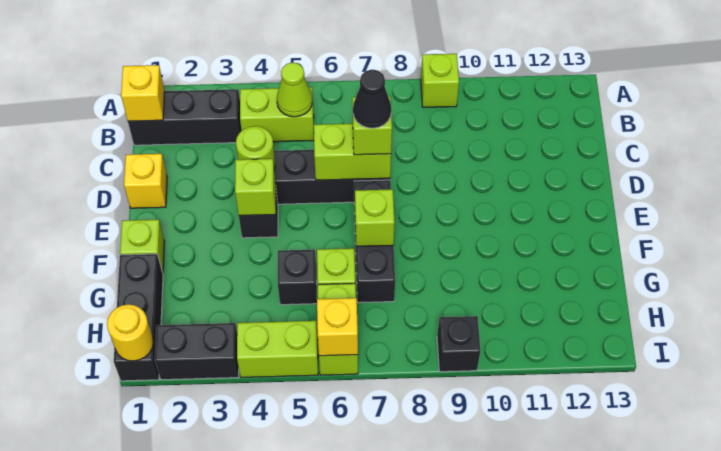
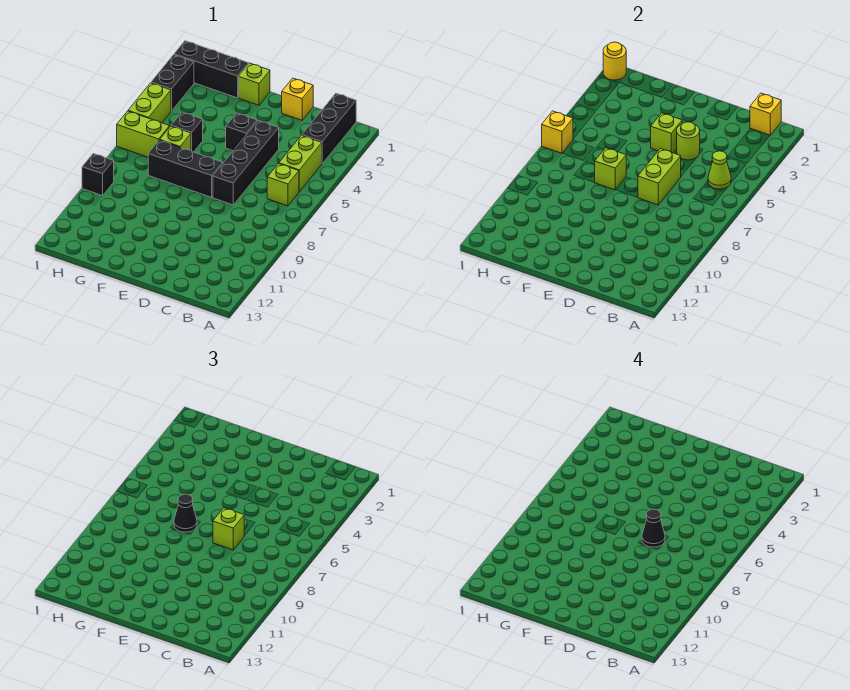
lime 1x1 brick [421,54,459,107] -> lime 1x1 brick moved to [267,164,299,206]
none -> black 1x1 cone [174,494,197,532]

